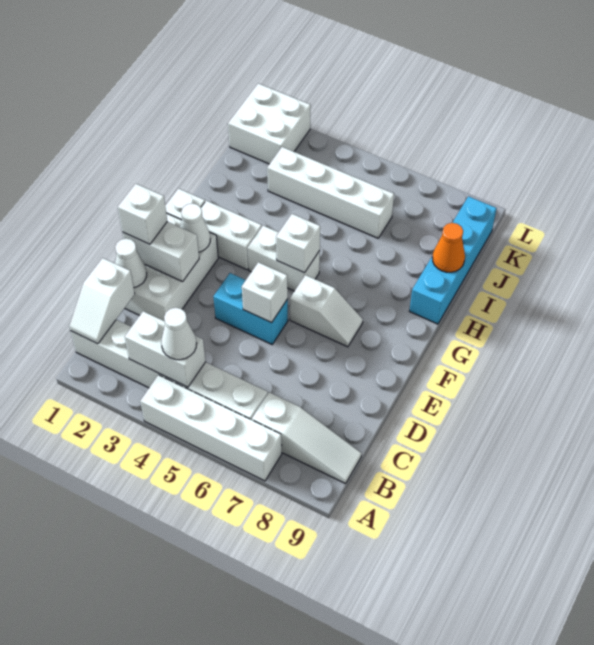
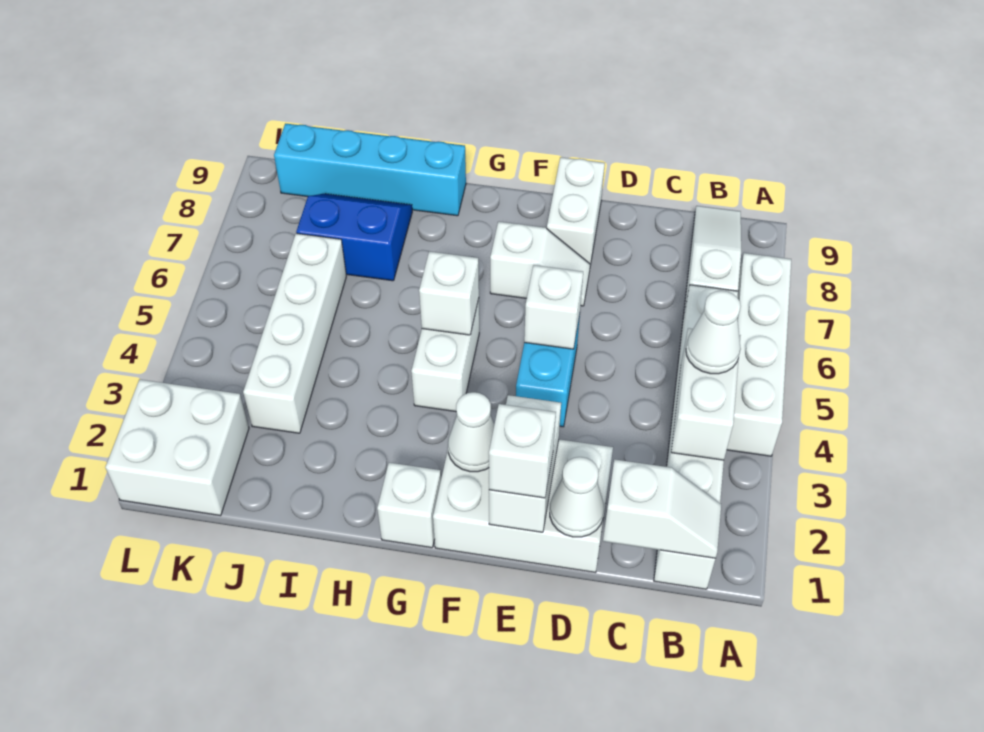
white 1x2 slope [290,275,363,347] -> white 1x2 slope turned to [490,222,590,306]
white 1x2 brick [201,201,262,270] -> white 1x2 brick moved to [547,157,605,265]
none -> blue 2x2 slope [296,194,412,281]
orange 1x1 cone [432,223,465,272] -> none

